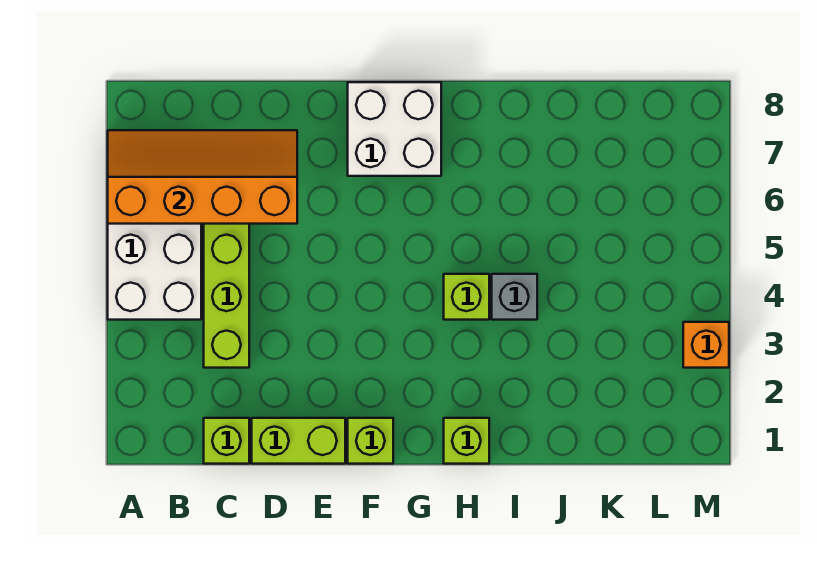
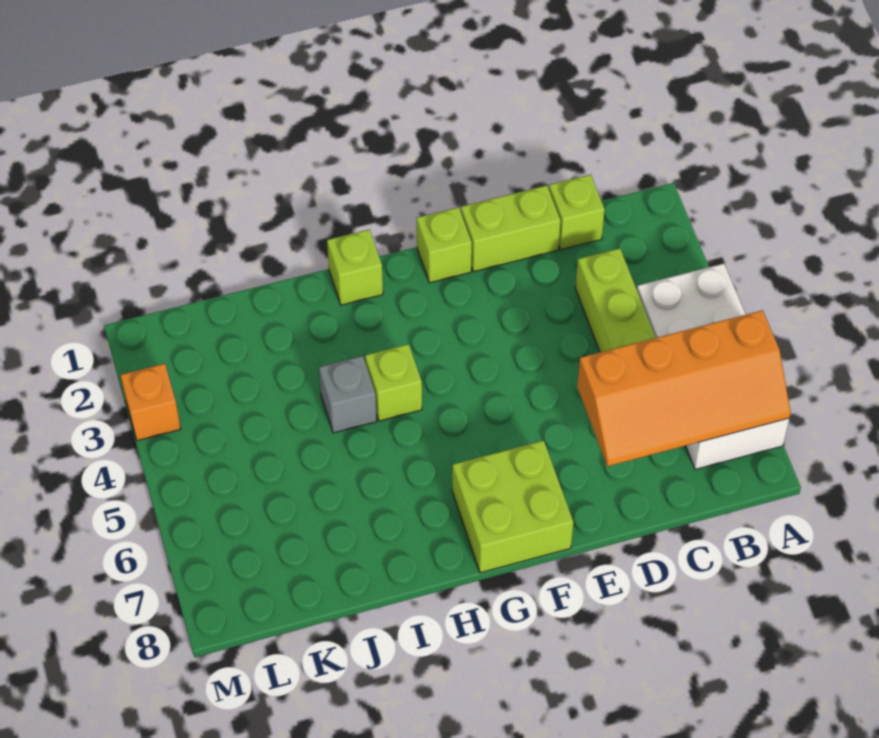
white 2x2 brick [348,82,441,176] -> lime 2x2 brick [452,440,574,573]

